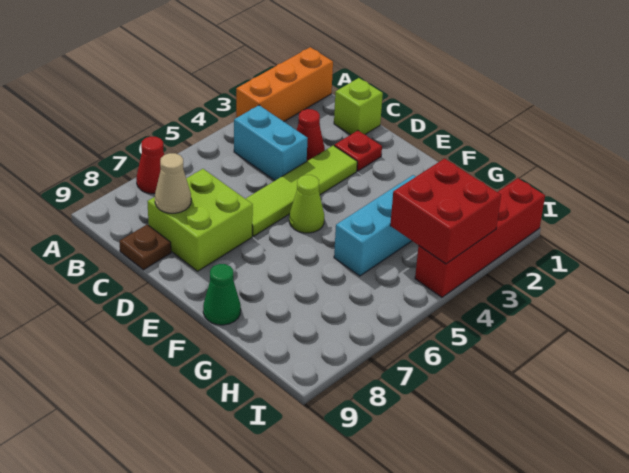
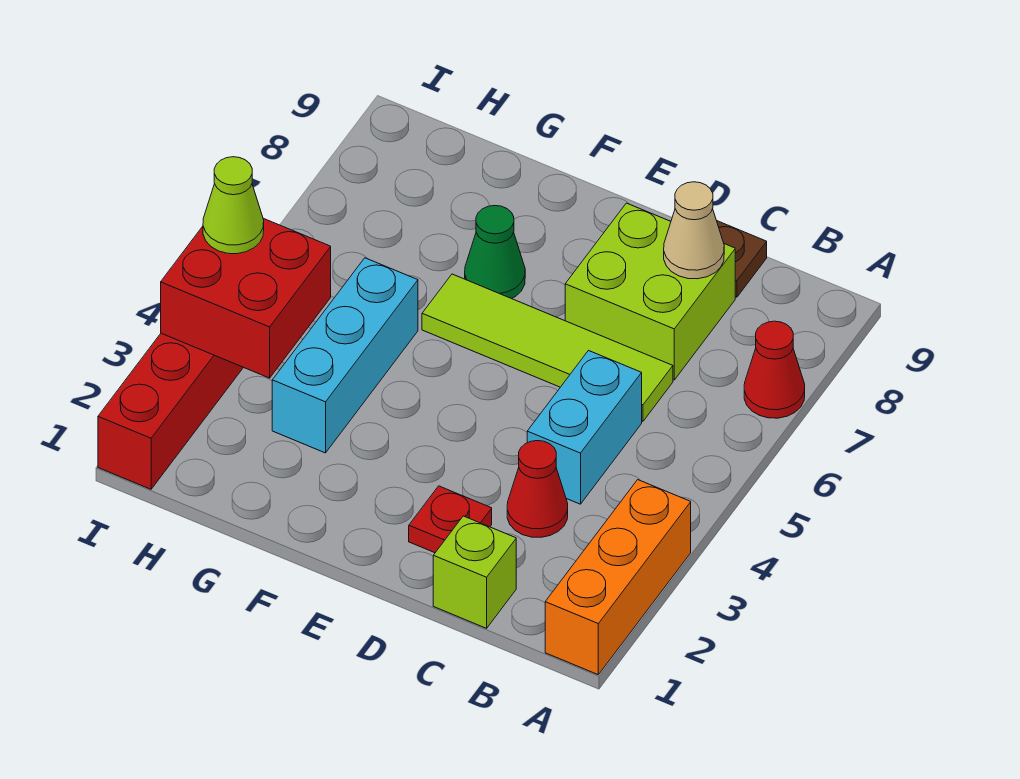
cyan 1x2 brick [234,105,308,180] -> cyan 1x2 brick turned to [527,351,642,504]
lime 1x4 tile [246,145,357,236] -> lime 1x4 tile turned to [422,274,673,421]
lime 1x1 cone [289,175,324,233] -> lime 1x1 cone moved to [203,157,264,254]
green 1x1 cone [203,264,241,325] -> green 1x1 cone moved to [465,205,525,299]

